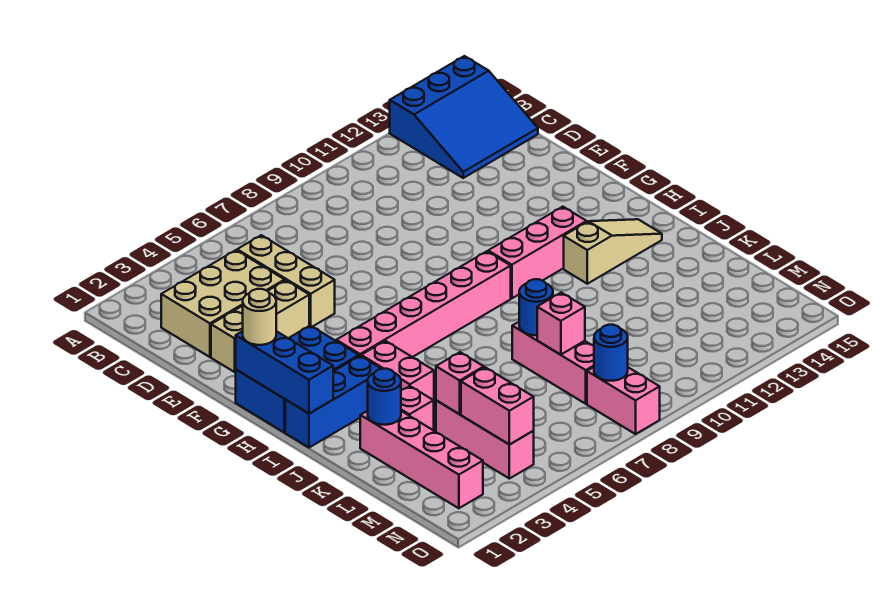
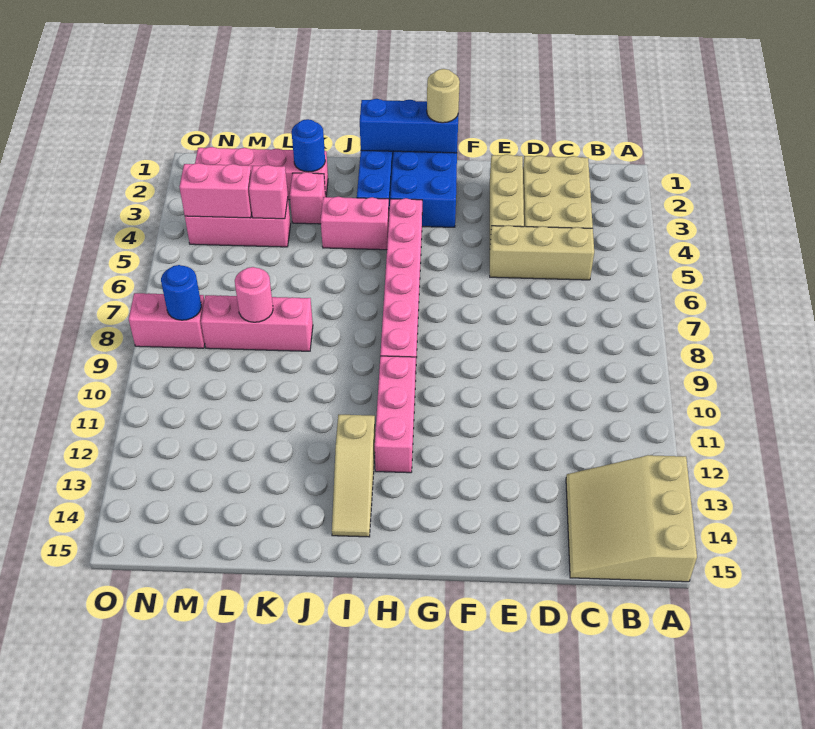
blue 3x3 slope [390,56,538,178] -> tan 3x3 slope [566,455,697,582]
blue 1x1 round brick [519,279,553,335] -> none
pink 1x1 brick [537,293,585,355] -> pink 1x1 round brick [235,267,273,322]

